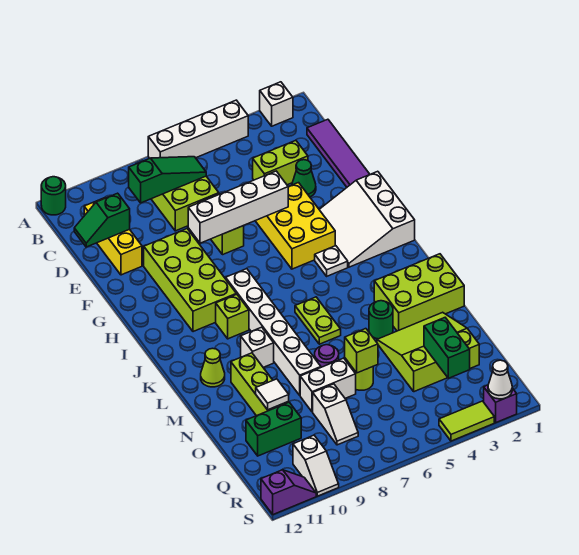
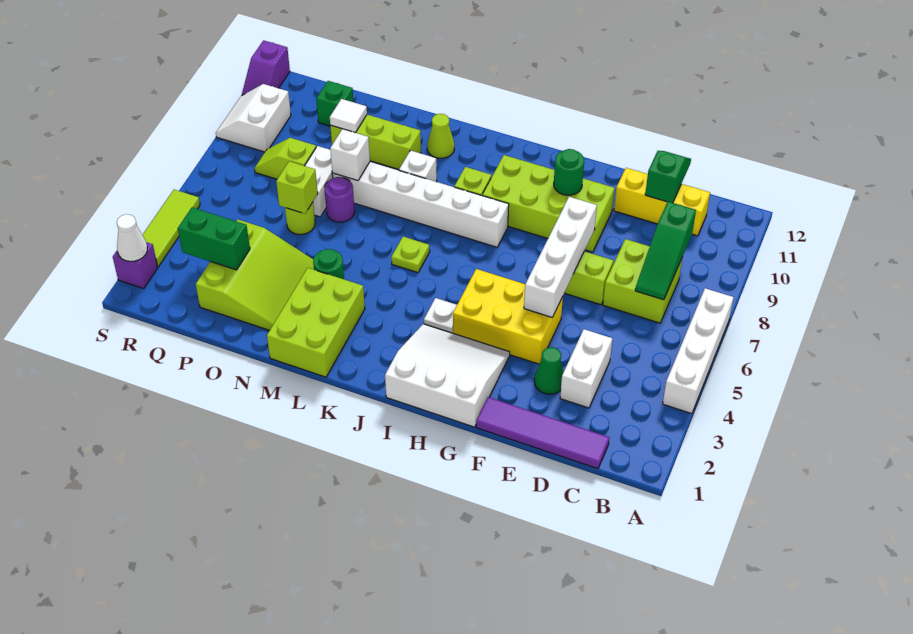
white 1x1 brick [260,82,293,126] -> white 1x1 brick moved to [330,129,370,181]
green 1x1 round brick [41,177,66,215] -> green 1x1 round brick moved to [554,149,584,195]
lime 1x2 brick [253,140,308,185] -> white 1x2 brick [560,329,612,408]
lime 1x2 plate [295,297,341,344] -> lime 1x1 plate [391,237,430,273]
white 1x2 slope [313,384,358,445] -> lime 1x2 slope [254,138,316,179]
green 1x2 brick [246,402,301,456] -> green 1x1 brick [316,81,353,126]
white 1x2 slope [293,435,339,496] -> white 2x2 slope [216,84,291,152]
lime 1x2 tile [439,401,494,441] -> lime 1x3 tile [142,190,200,267]

